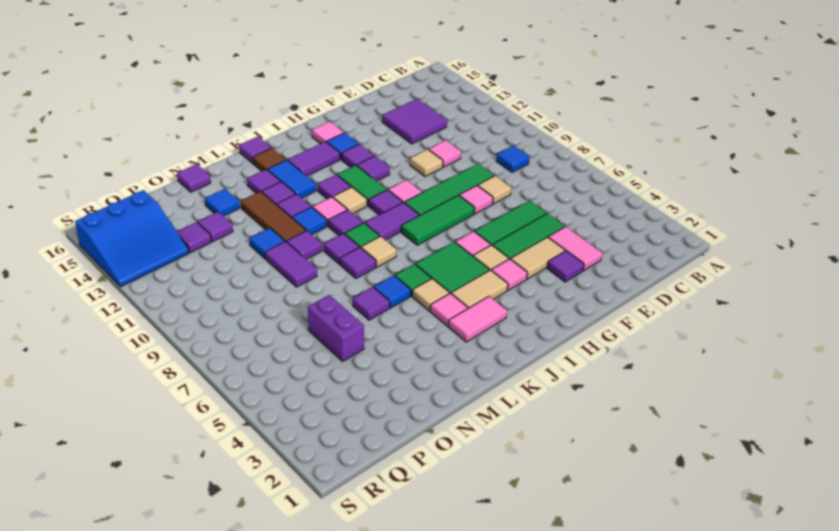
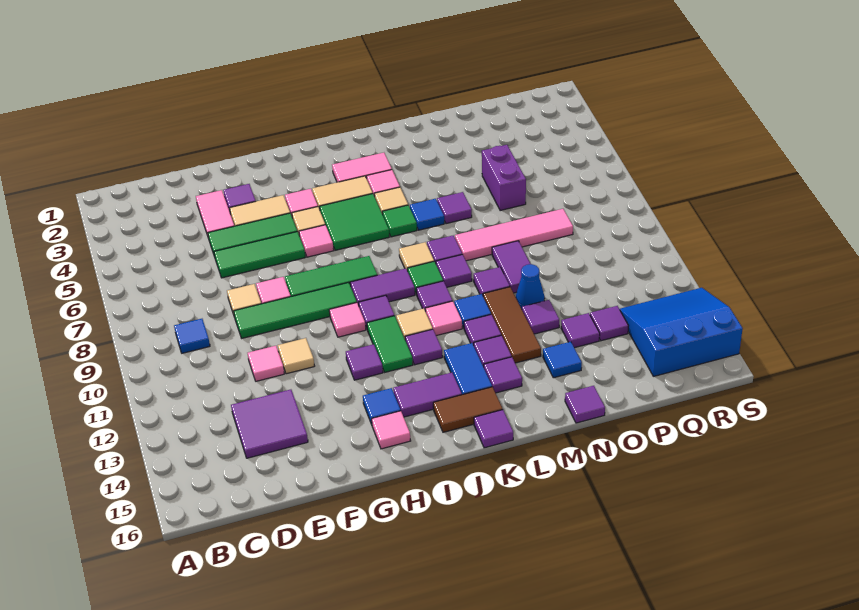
purple 1x1 tile [342,144,374,167] -> purple 1x1 tile moved to [522,300,559,334]
brown 1x1 tile [253,148,286,171] -> brown 1x2 tile [433,387,503,432]
none -> pink 1x4 tile [455,209,573,261]
blue 1x1 tile [249,228,285,258] -> blue 1x1 cone [516,264,545,309]

